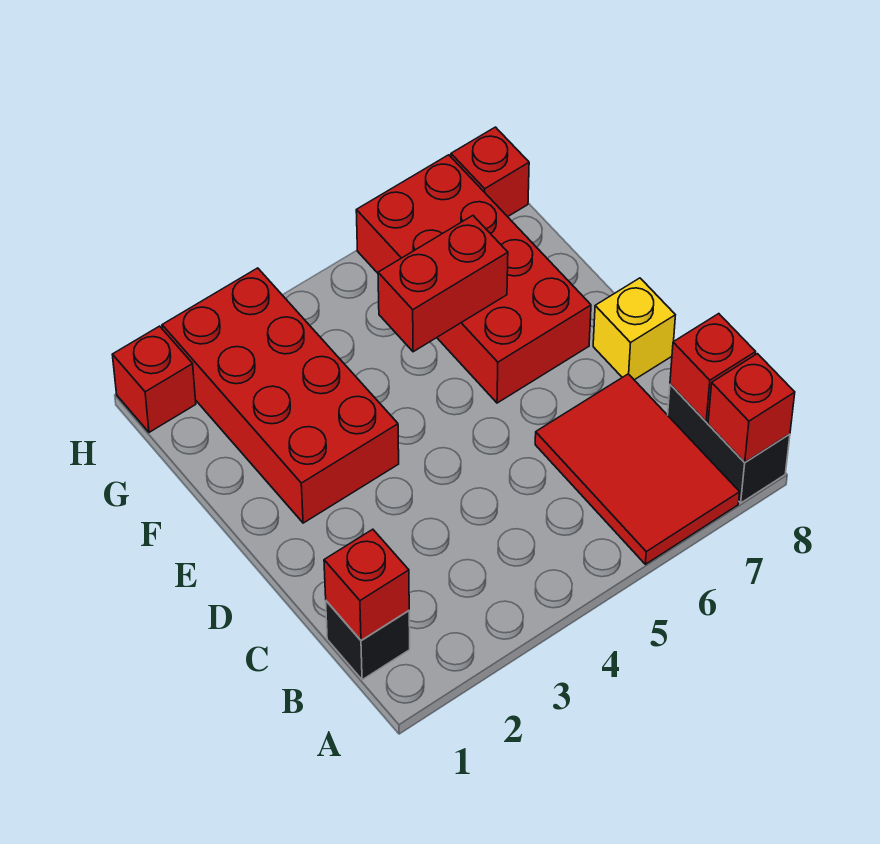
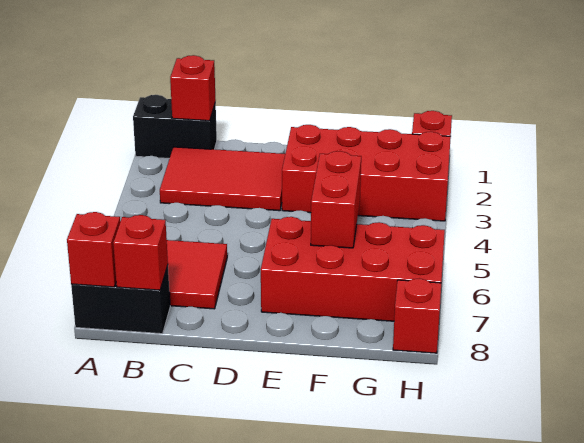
black 1x1 brick [326,601,410,680] -> black 1x2 brick [133,95,217,159]
none -> red 2x3 tile [160,147,285,211]
yellow 1x1 brick [593,278,675,380] -> none

